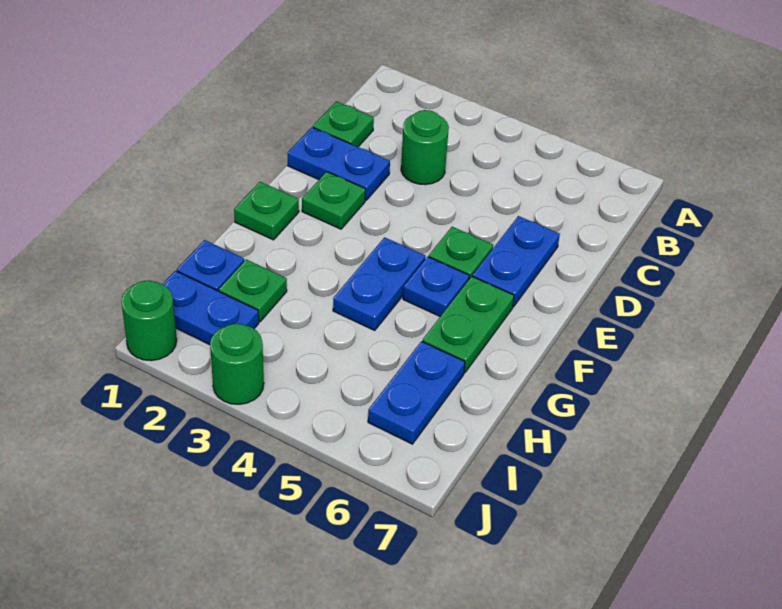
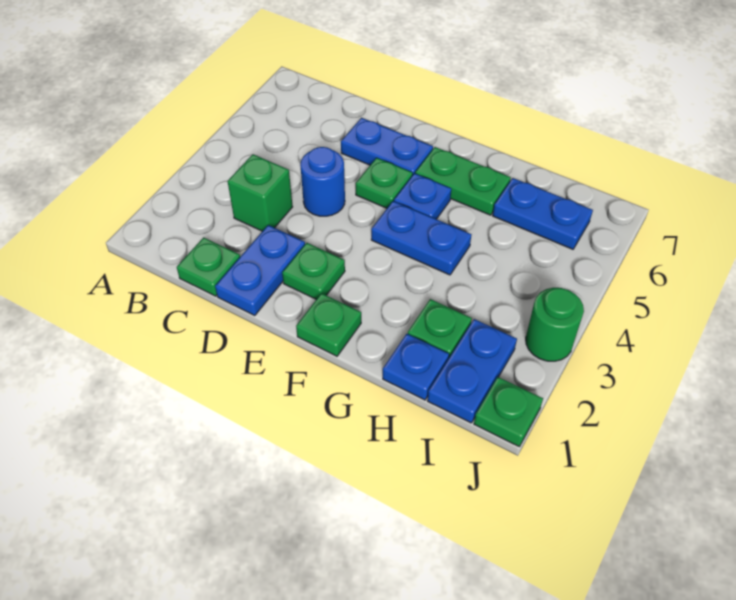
green 1x1 round brick [401,110,449,185] -> green 1x1 brick [228,154,293,231]
none -> blue 1x1 round brick [300,147,345,216]
green 1x1 round brick [121,281,177,361] -> green 1x1 plate [474,377,543,447]

